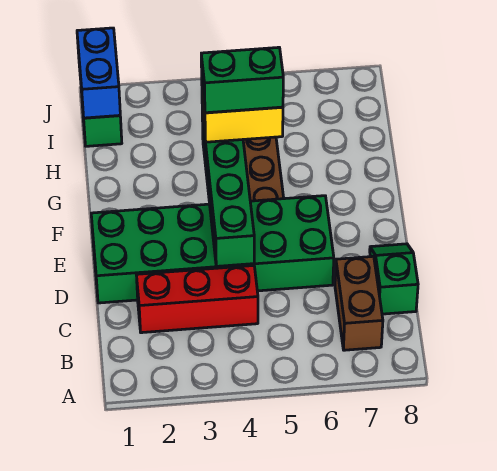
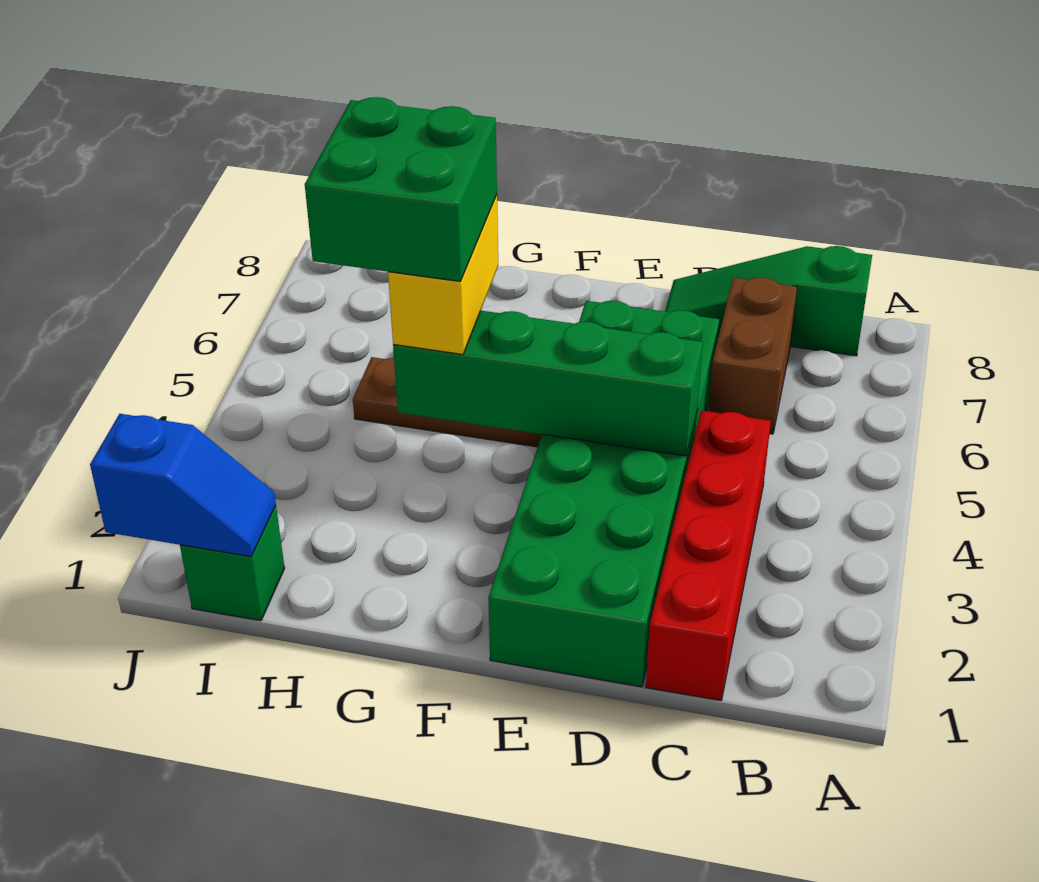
brown 1x2 brick [335,256,383,350] -> brown 1x2 brick turned to [709,277,797,434]
red 1x3 brick [137,265,258,333] -> red 1x4 brick [646,410,771,700]
green 1x2 slope [370,244,418,314] -> green 1x3 slope [665,246,872,356]
green 1x2 brick [201,47,283,113] -> green 2x2 brick [305,97,497,282]
blue 1x2 brick [77,28,120,118] -> blue 1x2 slope [90,414,276,557]

